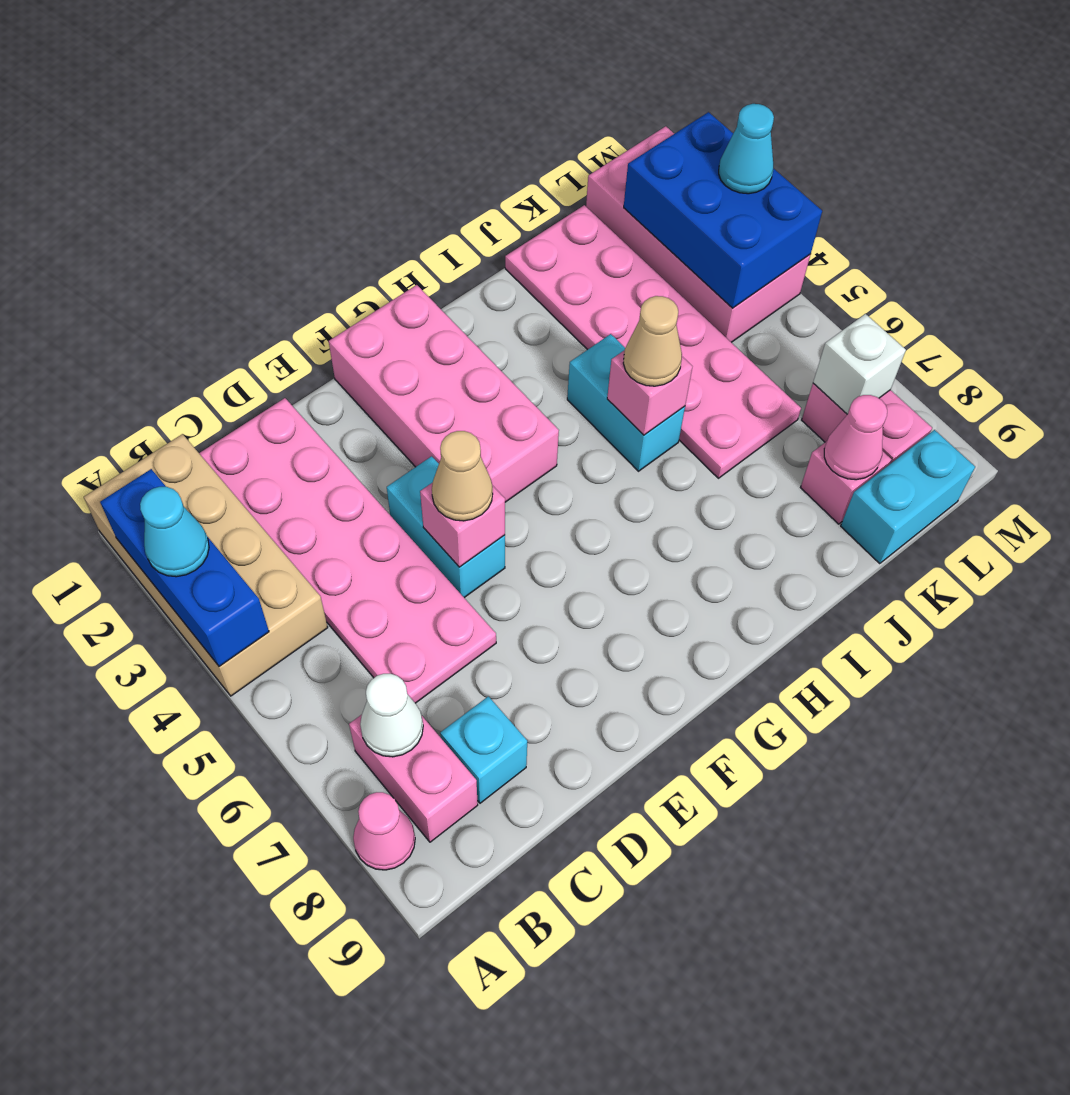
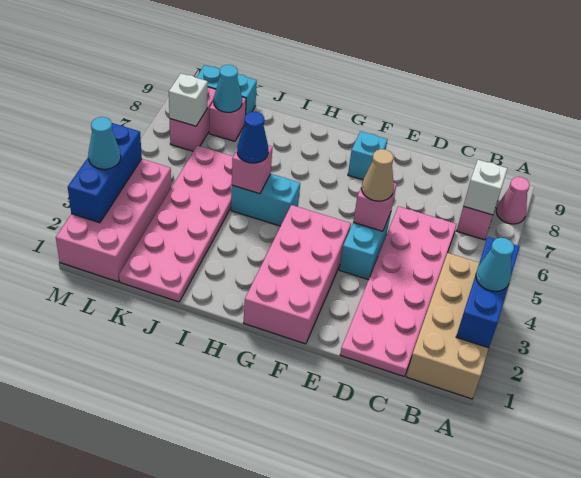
white 1x1 cone [360,674,423,757] -> white 1x1 brick [464,160,508,215]
cyan 1x1 brick [440,696,527,803] -> cyan 1x1 brick moved to [348,131,388,180]
cyan 1x2 brick [567,334,685,471] -> cyan 1x2 brick turned to [231,174,300,226]
tan 1x1 cone [623,296,682,386] -> blue 1x1 cone [237,112,268,163]
pink 1x1 cone [824,395,887,480] -> cyan 1x1 cone [214,65,242,112]
blue 2x3 brick [624,112,822,308] -> blue 1x3 brick [68,123,142,223]

